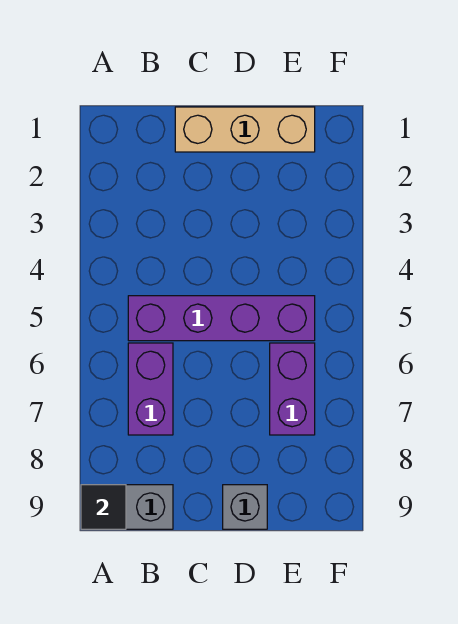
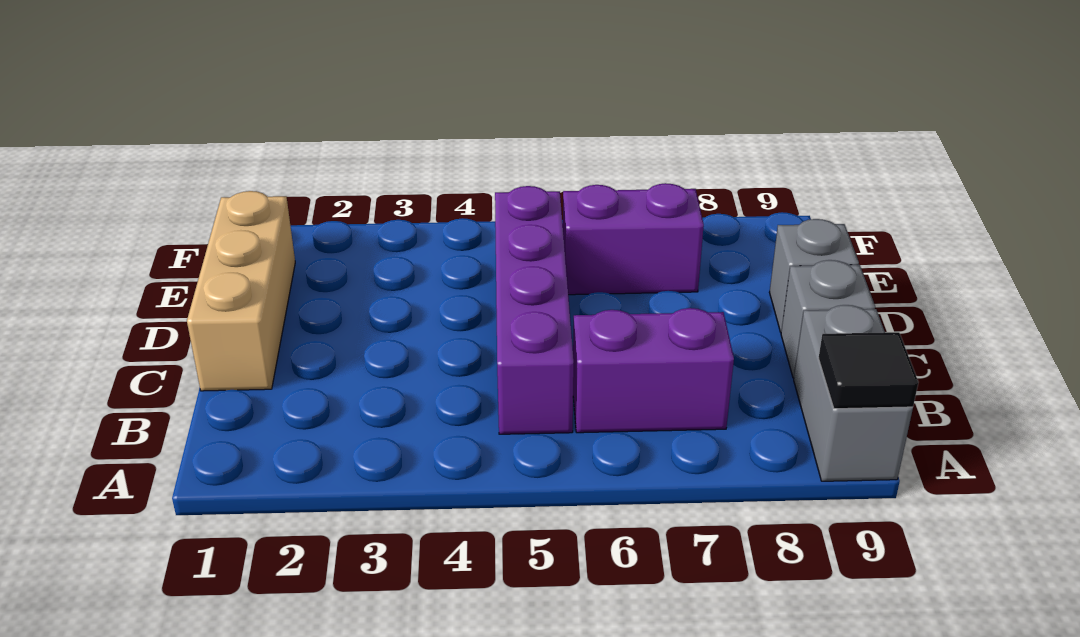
none -> grey 1x1 brick [781,260,875,378]

